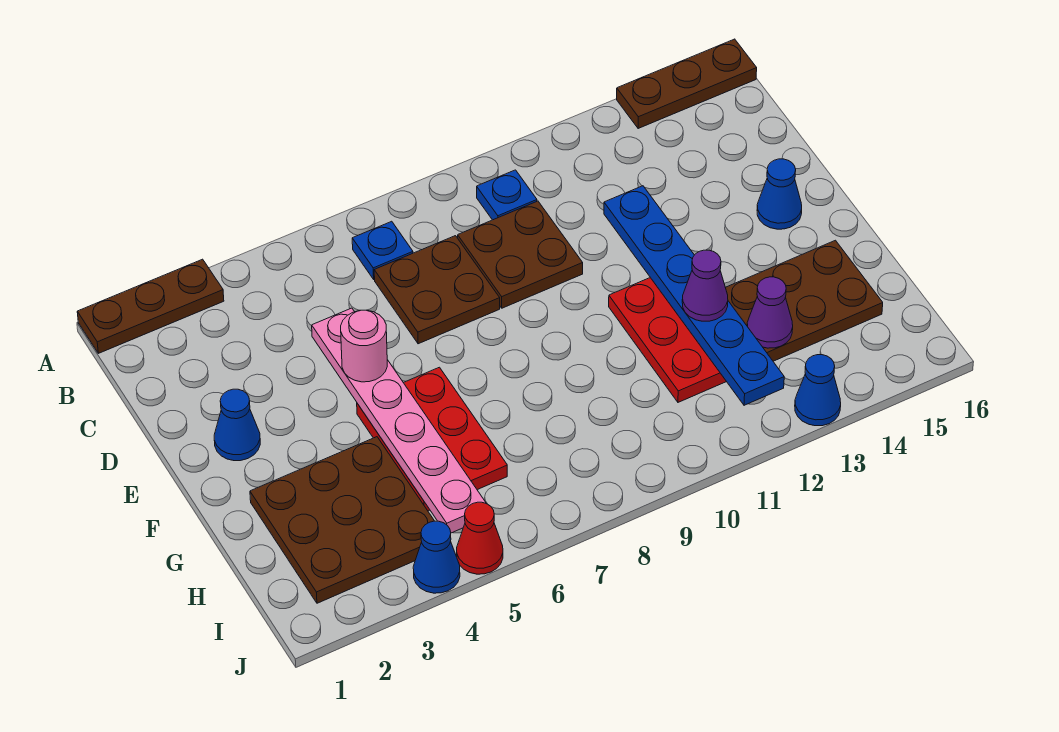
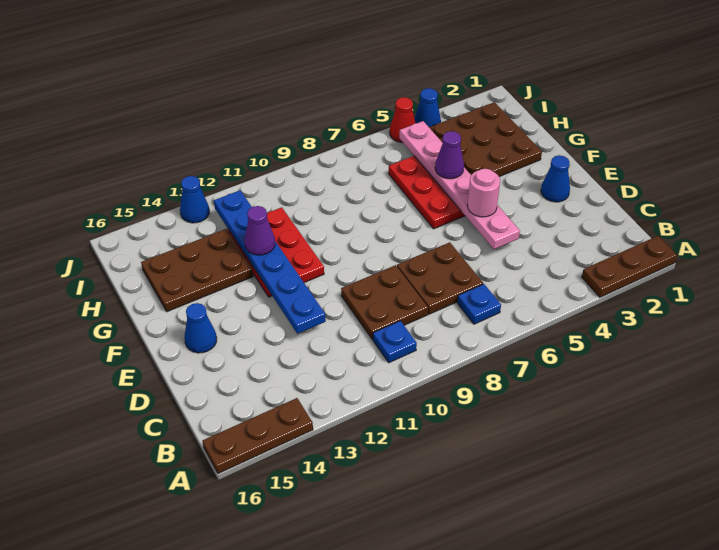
purple 1x1 cone [747,277,793,348] -> purple 1x1 cone moved to [435,131,464,179]

